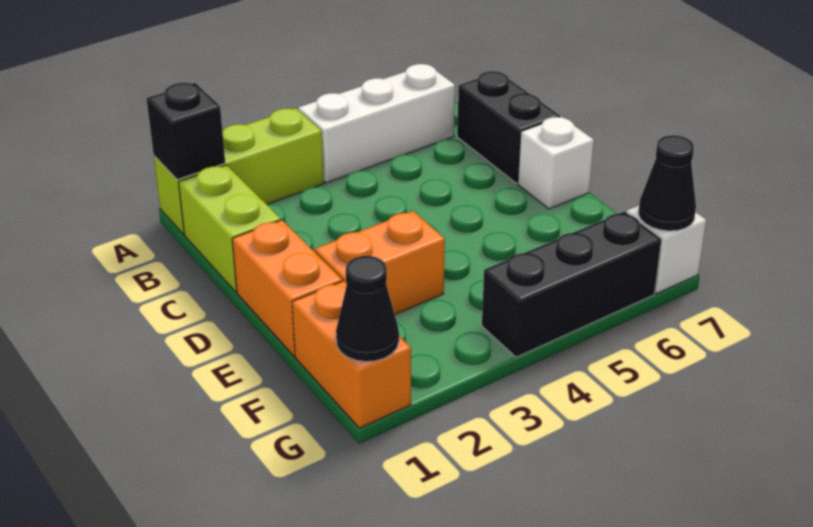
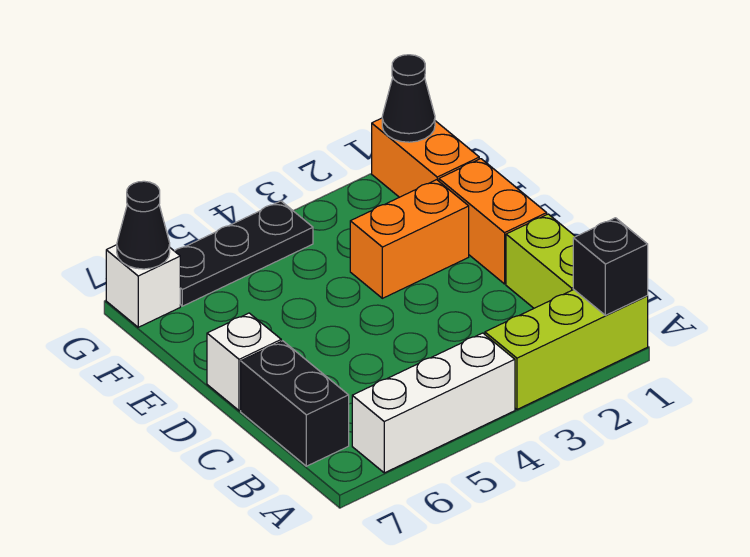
black 1x3 brick [482,211,662,357] -> black 1x3 plate [175,201,313,306]

